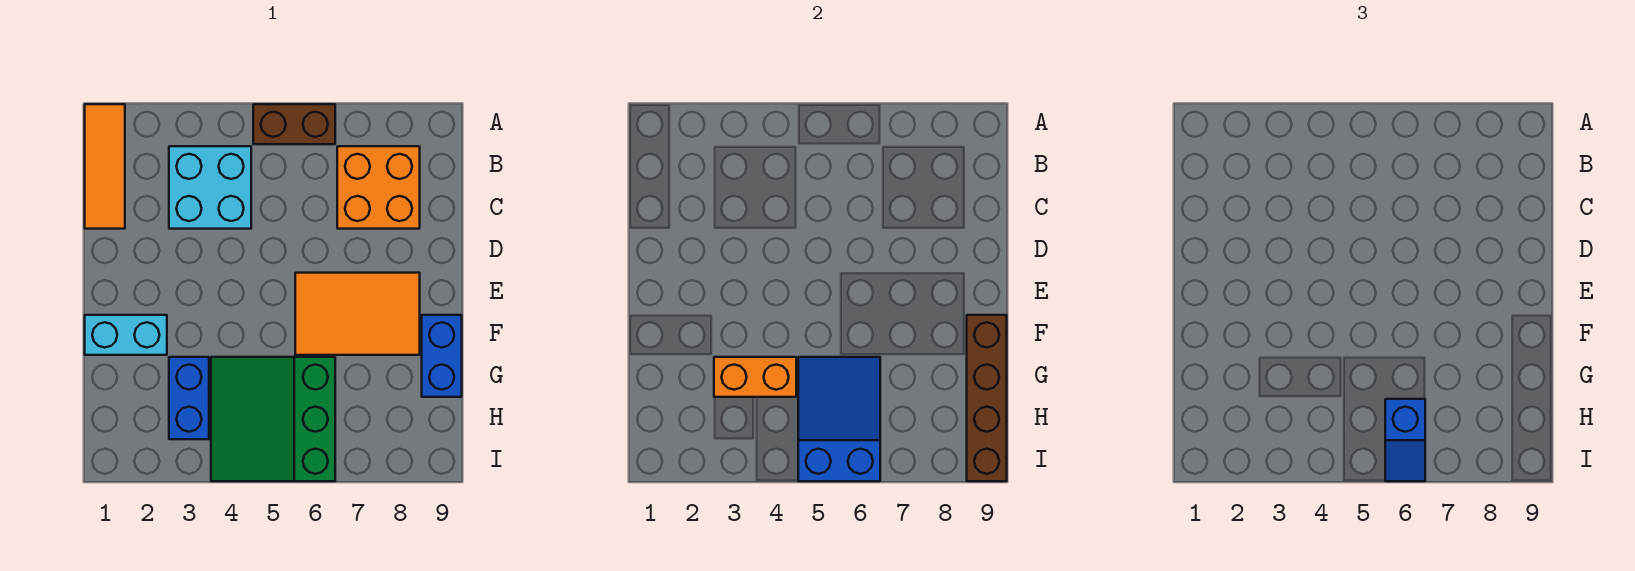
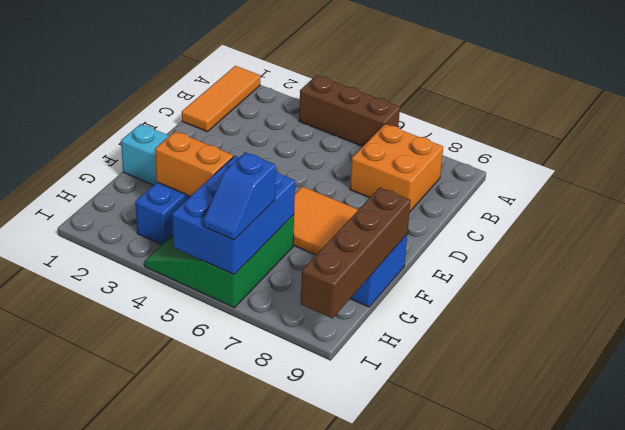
brown 1x2 brick [253,104,335,144] -> brown 1x3 brick [299,75,400,147]
cyan 2x2 brick [169,146,251,229] -> none
blue 2x3 slope [798,357,880,481] -> blue 2x3 brick [172,156,295,275]

